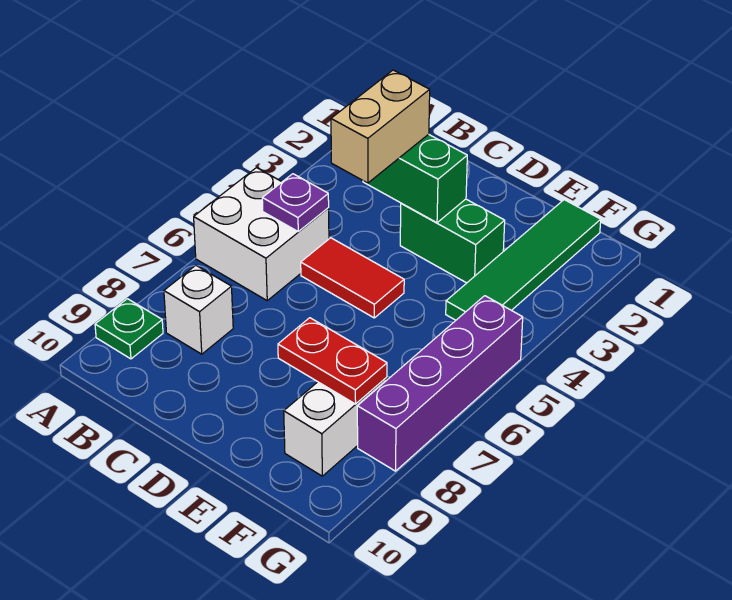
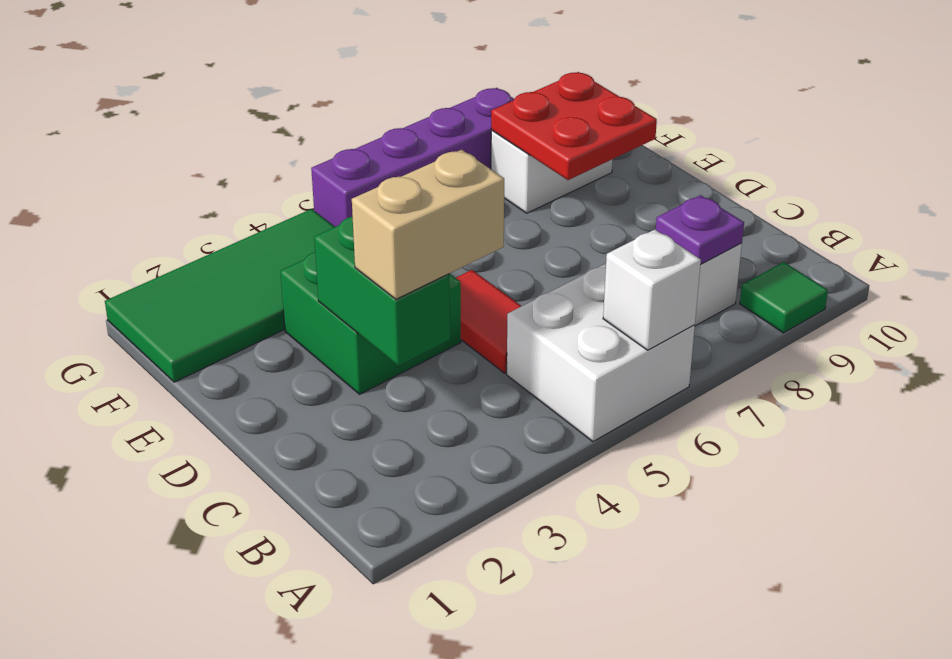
none -> white 1x1 brick [603,230,701,350]
green 1x1 plate [95,299,163,359] -> green 1x1 tile [740,262,828,333]
purple 1x1 plate [262,174,329,231] -> purple 1x1 plate moved to [656,195,744,265]
green 1x2 brick [400,199,505,283] -> green 2x2 brick [280,252,461,394]
red 1x2 plate [278,318,387,404] -> red 2x2 plate [491,72,657,180]
green 1x4 tile [446,200,601,320] -> green 2x4 tile [105,209,335,382]

